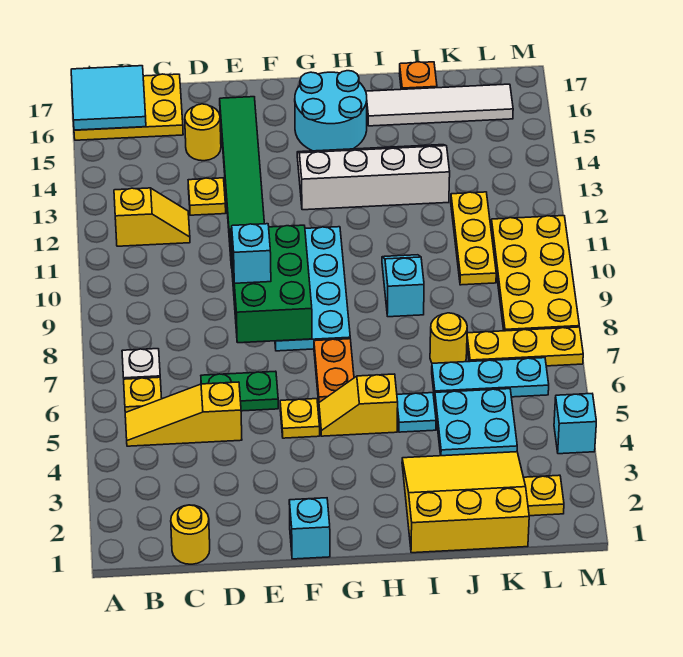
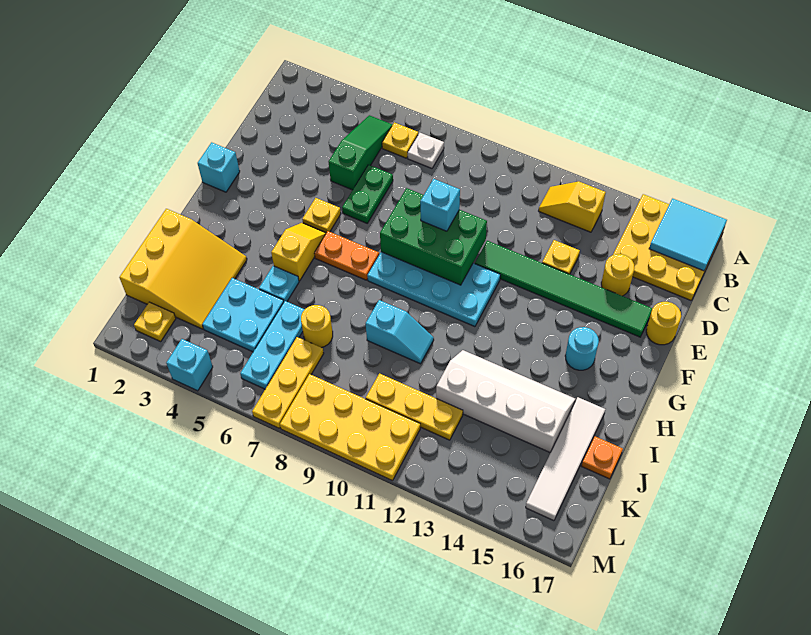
yellow 2x3 plate [74,74,183,140] -> yellow 3x3 plate [613,194,723,300]
yellow 1x3 slope [125,382,242,446] -> green 1x3 slope [329,115,393,190]
yellow 1x2 slope [114,188,190,246] -> yellow 1x2 slope turned to [539,182,606,232]
yellow 1x1 round brick [171,505,210,564] -> yellow 1x1 round brick moved to [646,302,681,345]
white 2x4 slope [297,145,450,210] -> white 2x4 slope turned to [436,350,576,452]
cyan 2x2 round brick [295,71,367,151] -> cyan 1x1 round brick [565,327,599,370]

